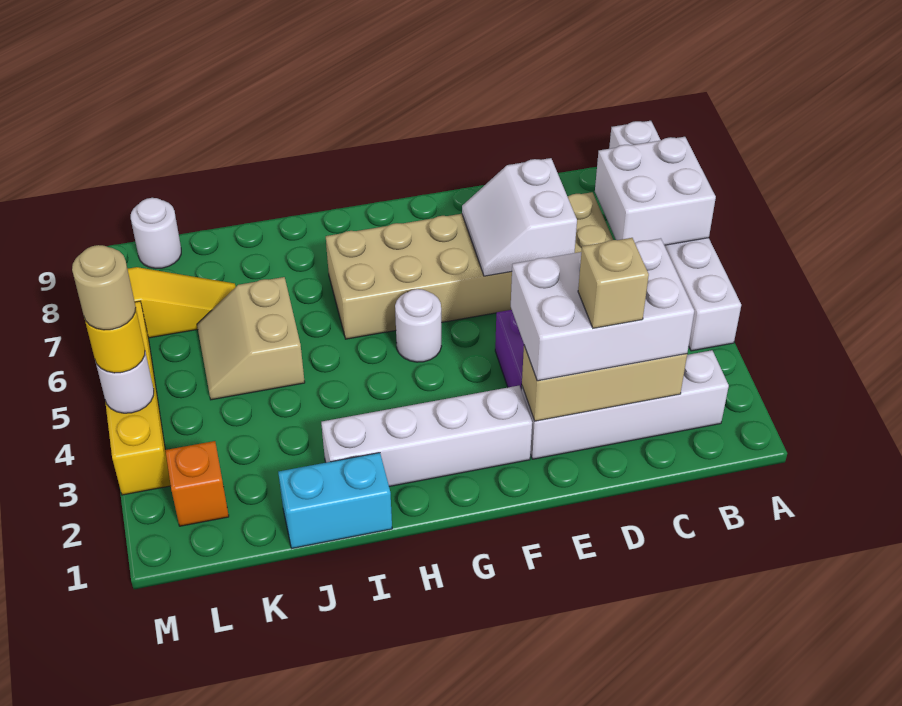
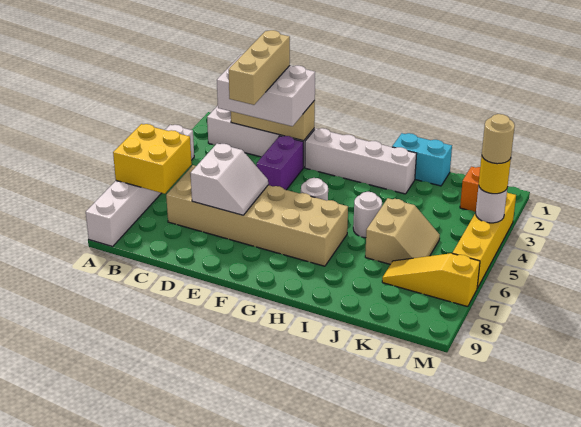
white 2x2 brick [595,137,716,245] -> yellow 2x2 brick [113,124,192,194]
tan 1x1 brick [578,238,649,328] -> tan 1x3 brick [229,30,290,105]
white 1x1 round brick [131,198,181,268] -> white 1x1 round brick moved to [353,192,382,238]

